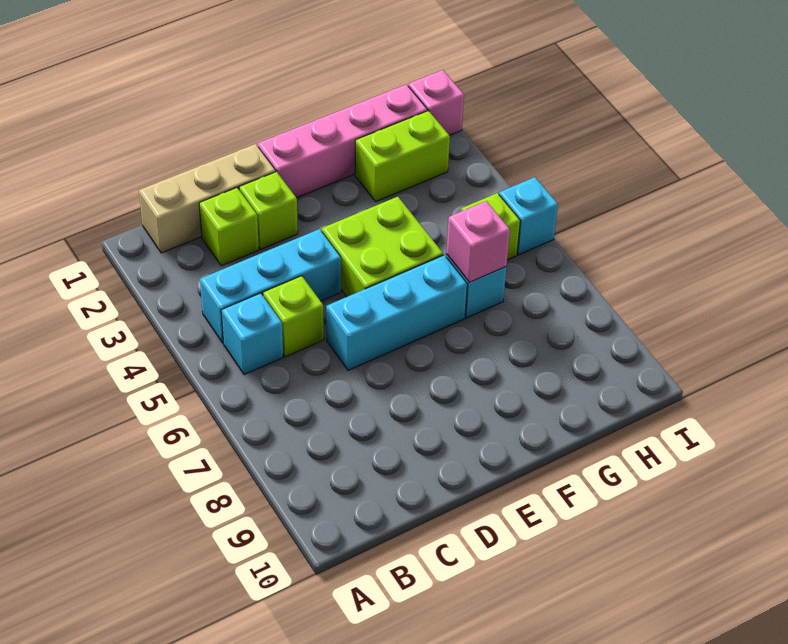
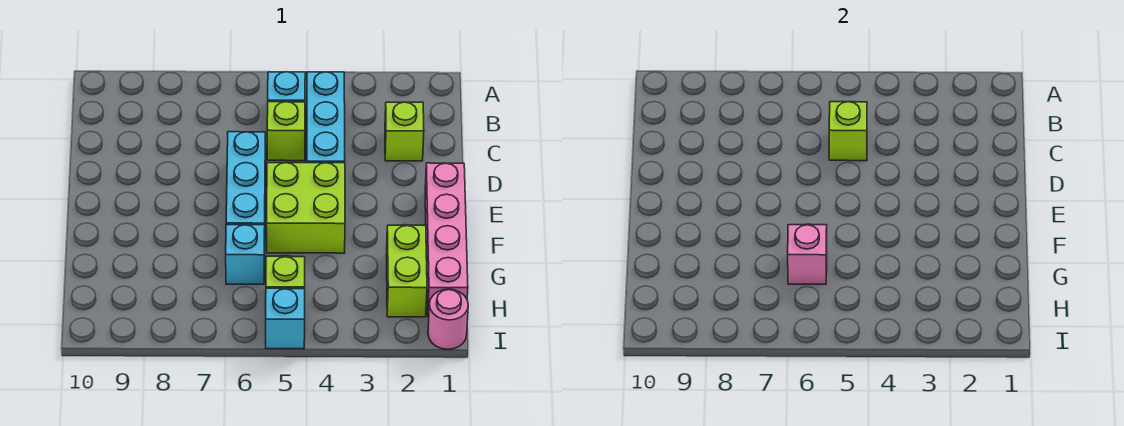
tan 1x3 brick [139,144,276,253] -> none
lime 1x1 brick [239,172,298,249] -> lime 1x1 brick moved to [829,102,867,161]
pink 1x1 brick [408,70,464,135] -> pink 1x1 round brick [428,289,468,349]

